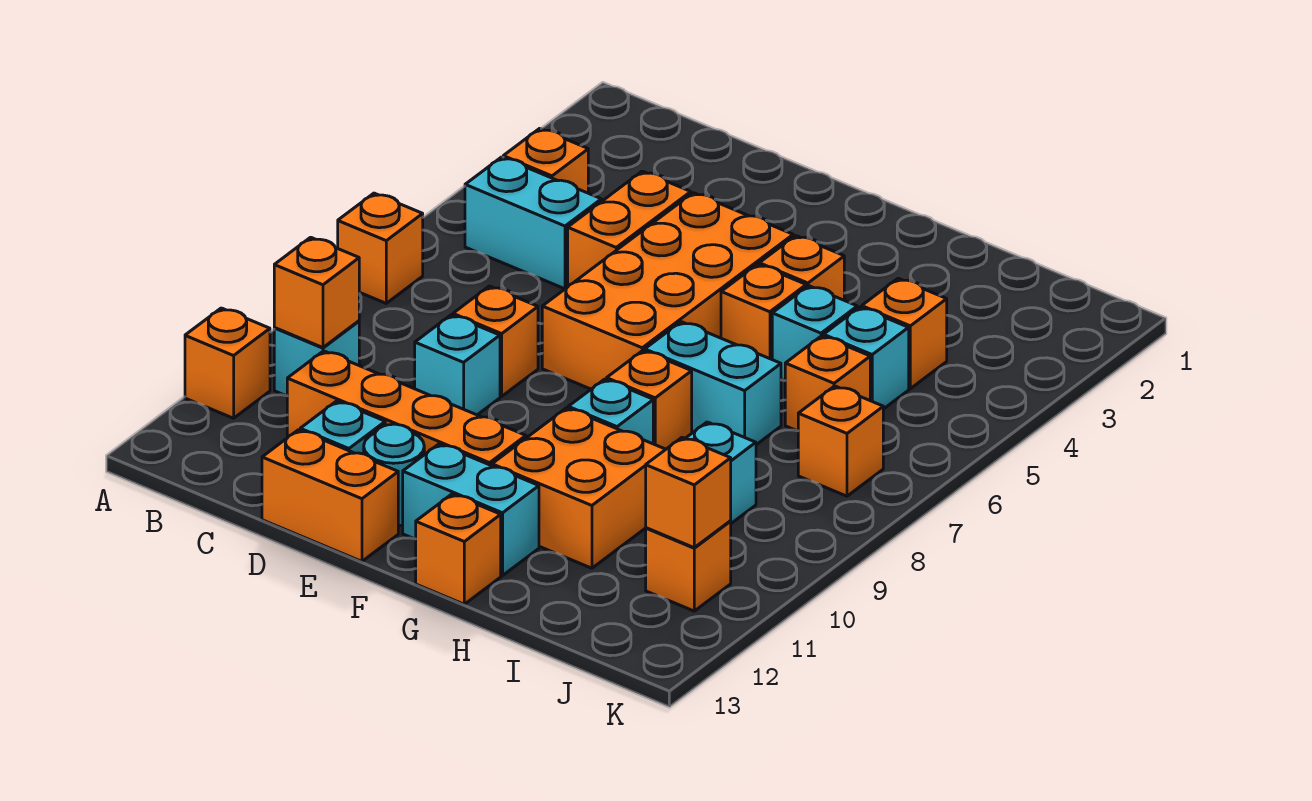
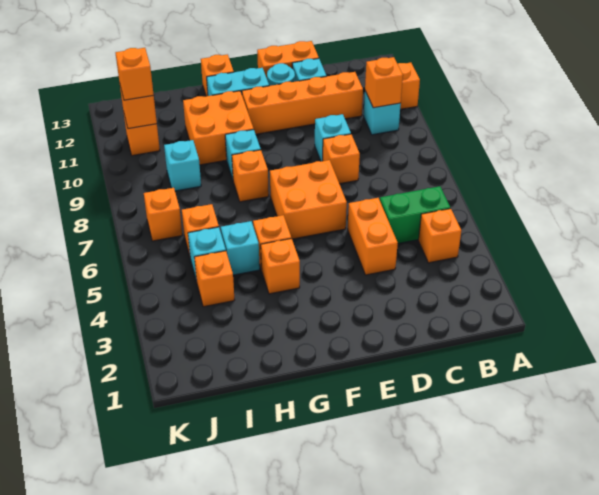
orange 1x1 brick [338,193,423,303] -> orange 1x1 brick moved to [116,48,154,100]
cyan 1x2 brick [465,157,601,289] -> green 1x2 brick [380,186,450,243]
orange 2x4 brick [542,193,793,389] -> orange 2x2 brick [270,160,347,239]
cyan 1x2 brick [645,322,781,445] -> none

